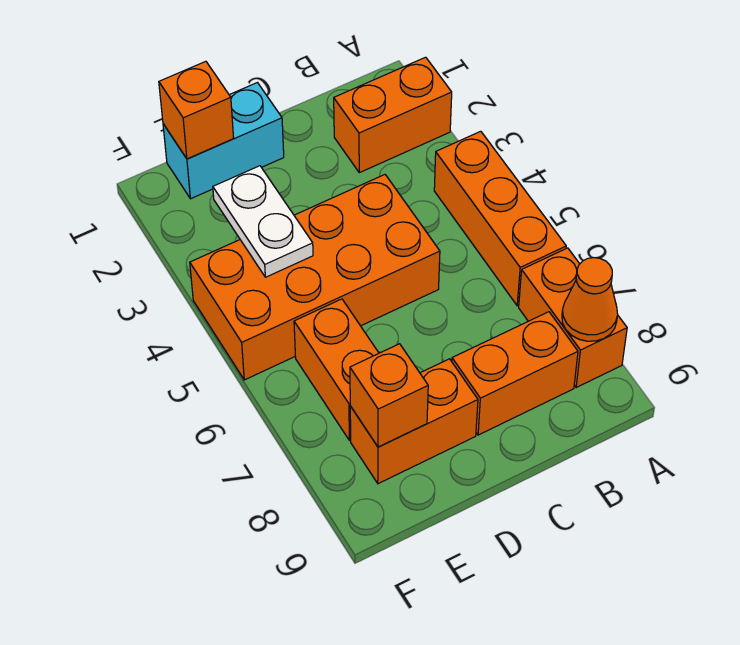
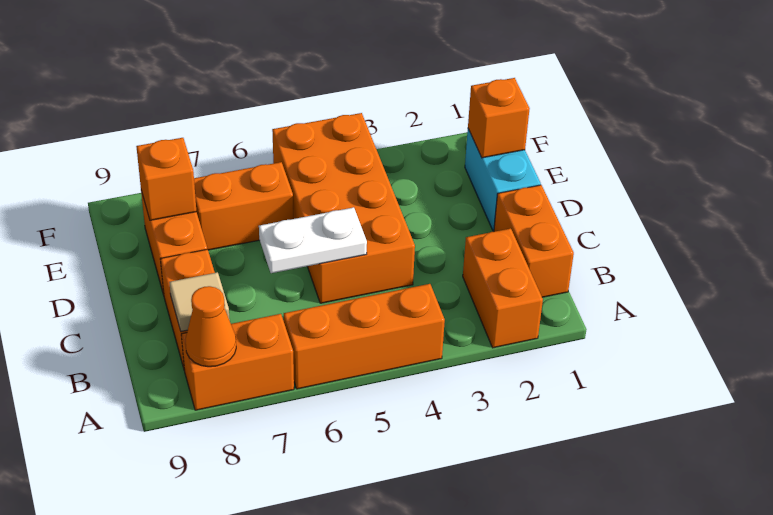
none -> orange 1x2 brick [494,185,574,297]
none -> tan 1x1 tile [169,272,230,331]
white 1x2 plate [213,166,313,277] -> white 1x2 plate moved to [259,207,367,273]

